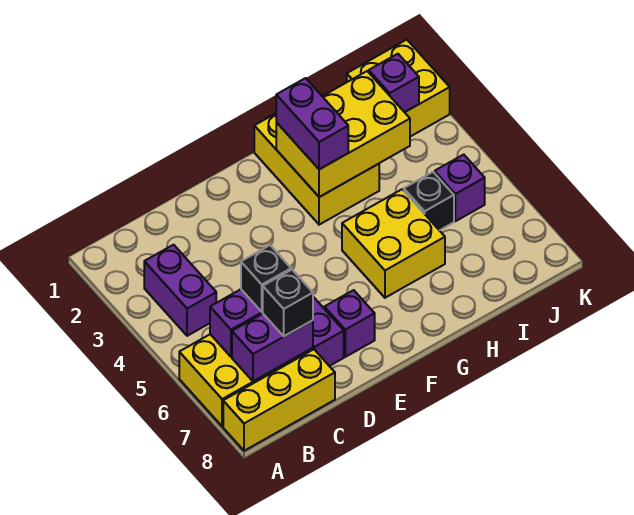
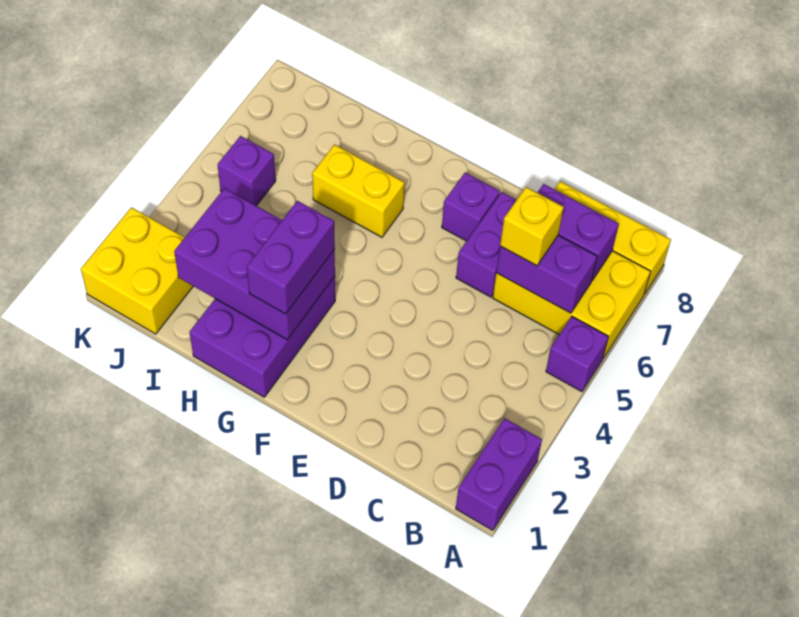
purple 1x2 brick [144,245,216,336] -> purple 1x2 brick moved to [456,418,542,530]
black 1x1 brick [241,245,291,312] -> yellow 1x1 brick [500,187,564,266]
black 1x1 brick [263,270,313,336] -> none
yellow 2x3 brick [254,114,379,225] -> purple 2x3 brick [190,276,335,397]
yellow 2x3 brick [276,71,410,197] -> purple 2x3 brick [174,188,335,340]
yellow 2x2 brick [342,189,445,298] -> yellow 1x2 brick [312,145,405,237]
black 1x1 brick [404,172,454,230] -> none
purple 1x1 brick [369,54,419,112] -> purple 1x1 brick moved to [546,317,609,392]

